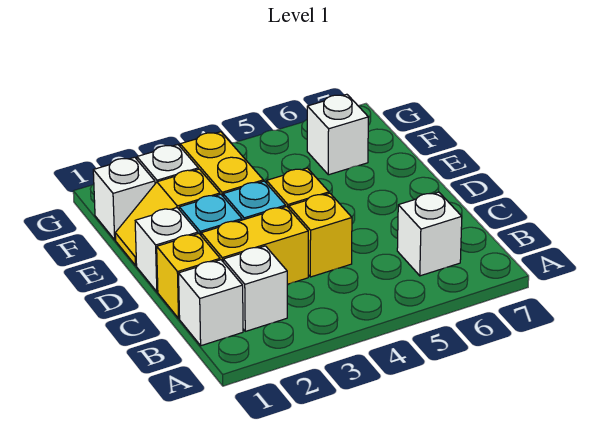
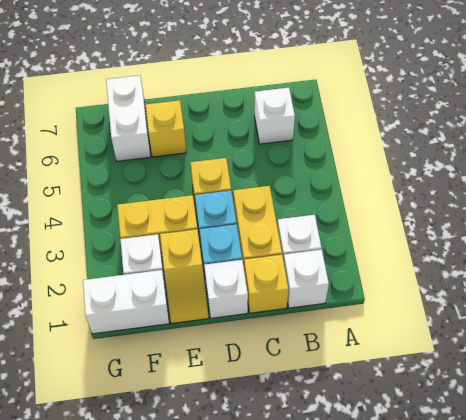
yellow 1x1 brick [289,193,352,277] -> yellow 1x1 brick moved to [146,100,186,157]
white 1x1 brick [93,157,155,240] -> white 1x2 brick [83,270,169,334]
white 1x1 brick [307,94,368,175] -> white 1x2 brick [106,75,151,161]

